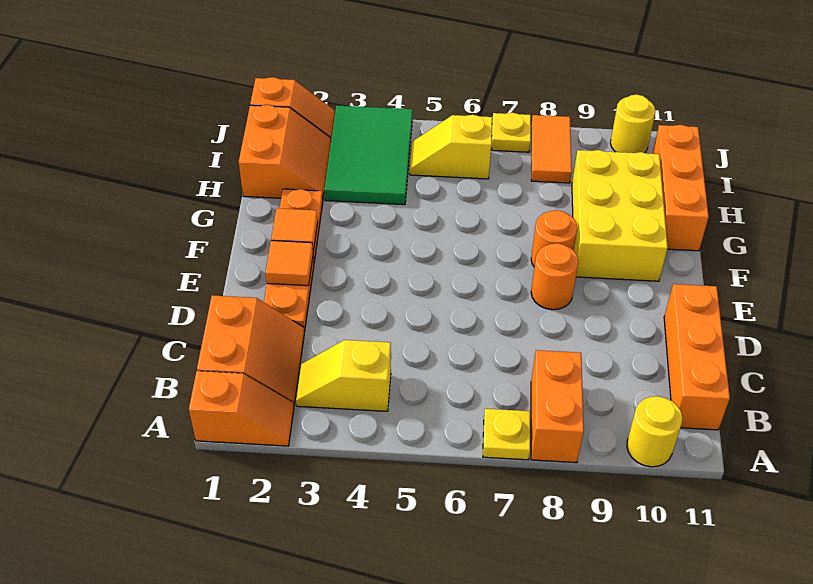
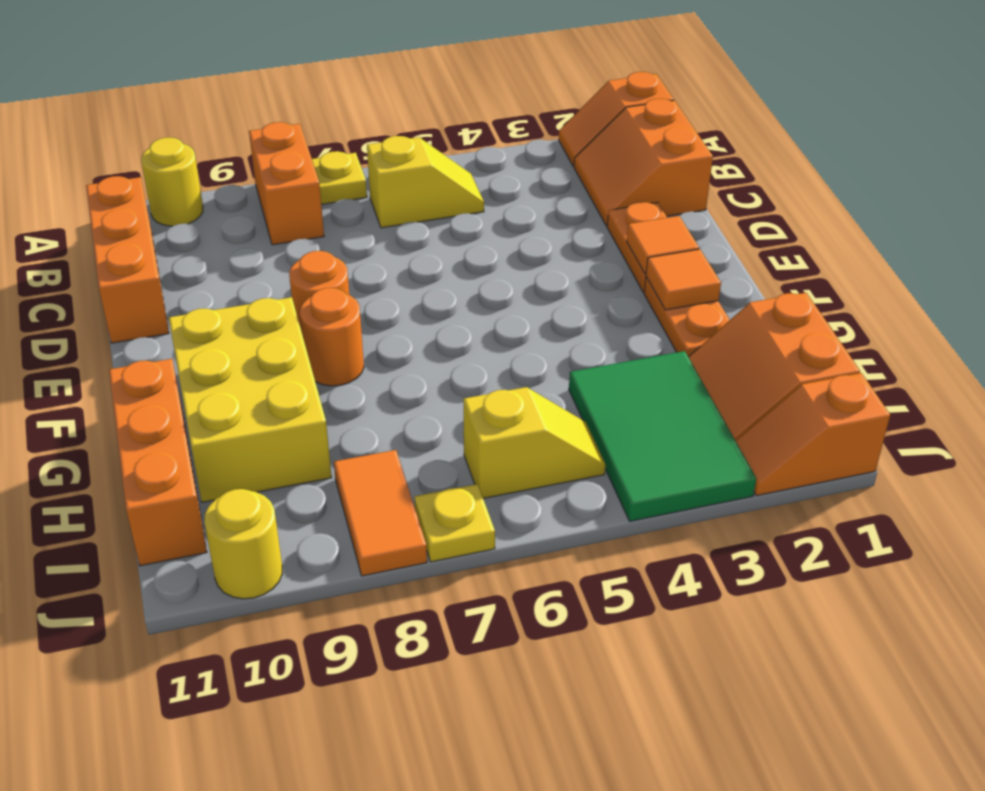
yellow 1x2 slope [296,340,391,411] -> yellow 1x2 slope moved to [367,136,484,228]

